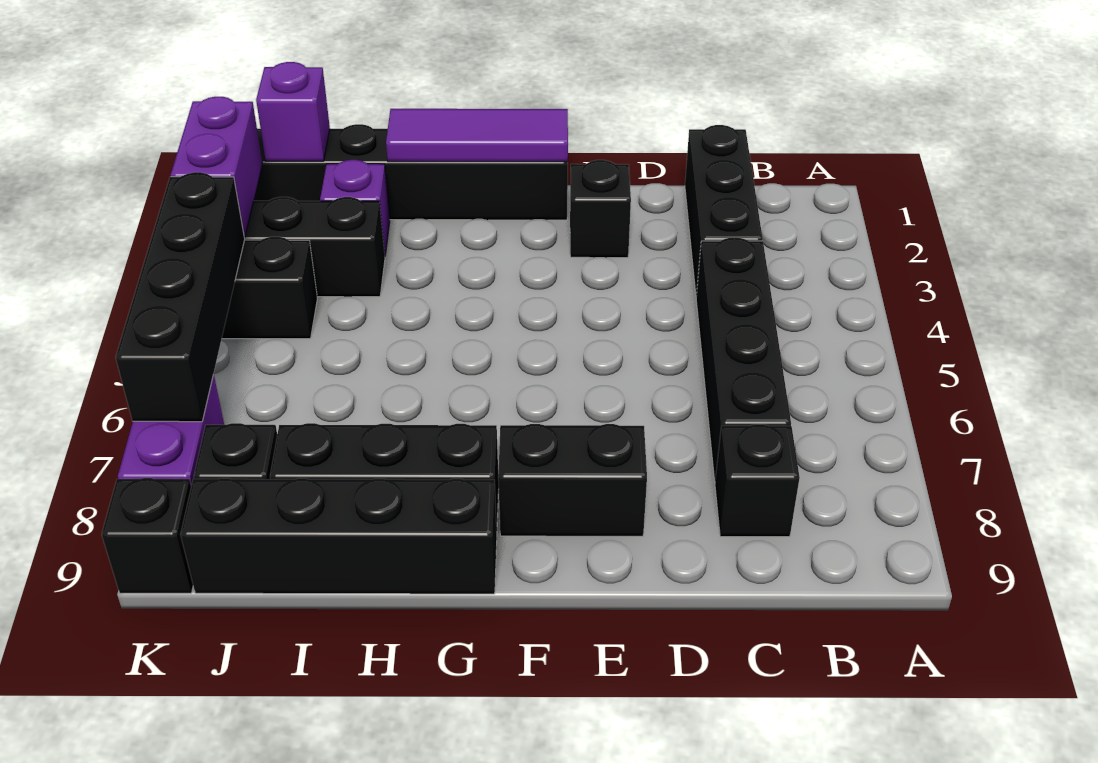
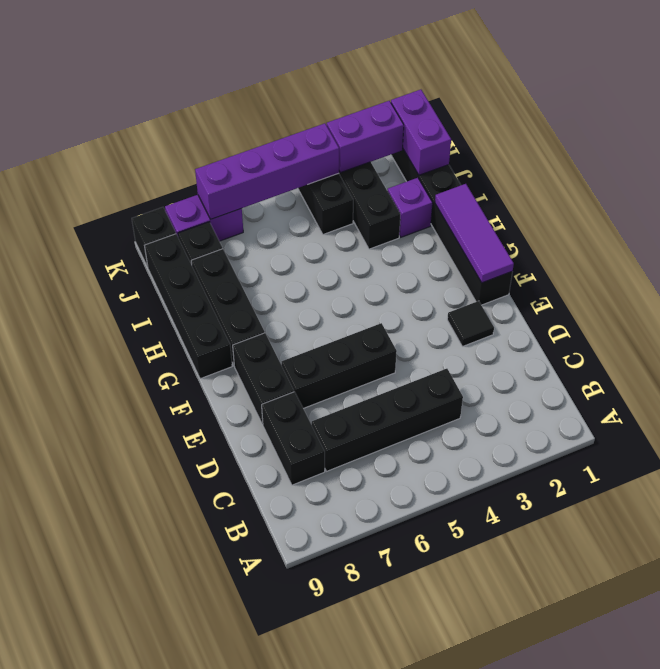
black 1x3 brick [685,125,763,296] -> black 1x3 brick moved to [282,323,397,409]
black 1x1 brick [715,424,800,537] -> black 1x2 brick [262,392,325,485]
black 1x1 brick [570,160,631,258] -> black 1x1 tile [447,301,494,347]
purple 1x1 brick [256,62,330,161] -> purple 1x2 brick [391,90,451,175]
black 1x4 brick [116,172,245,422] -> purple 1x4 brick [195,123,339,219]

